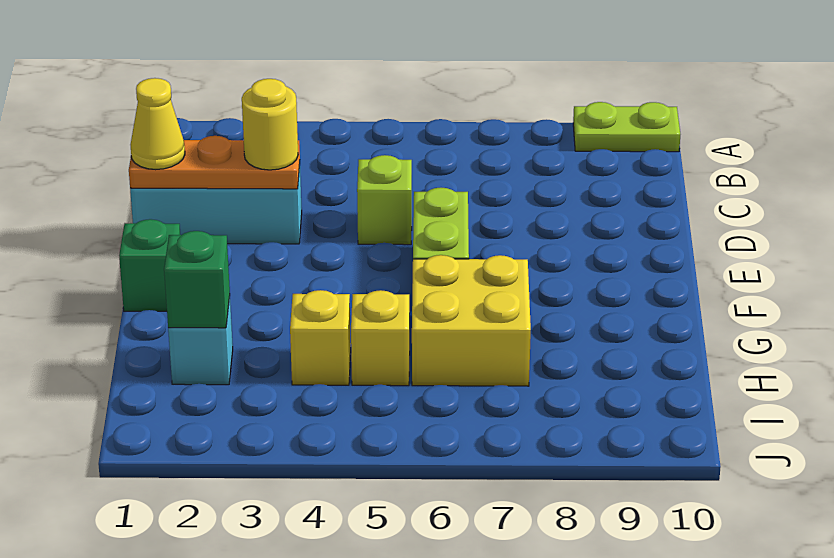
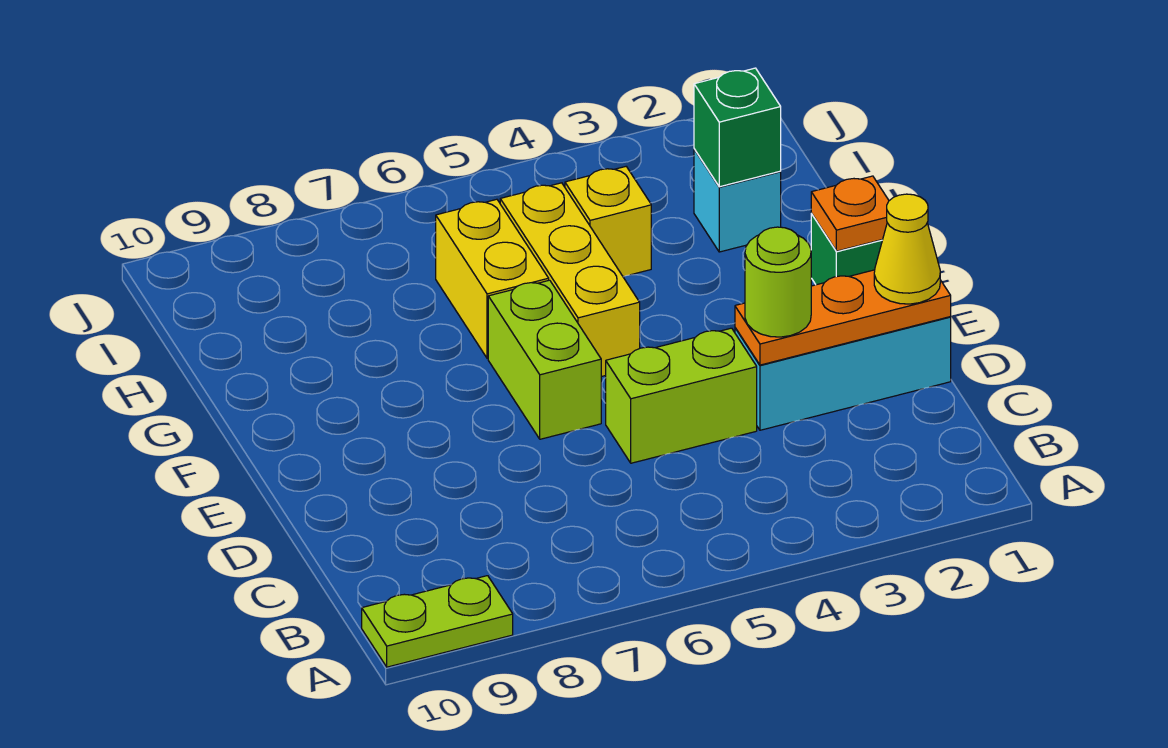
yellow 1x1 round brick [242,79,298,170] -> lime 1x1 round brick [745,227,811,337]
lime 1x1 brick [357,155,412,245] -> lime 1x2 brick [606,328,757,463]
none -> orange 1x1 plate [811,176,889,251]
yellow 2x2 brick [412,255,531,386] -> yellow 1x2 brick [436,199,549,358]
yellow 1x1 brick [351,290,410,386] -> yellow 1x3 brick [500,183,640,377]

